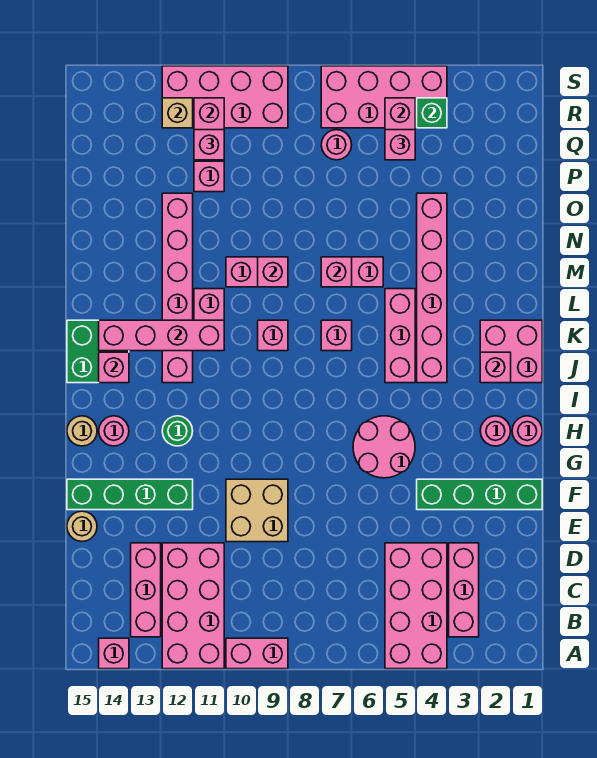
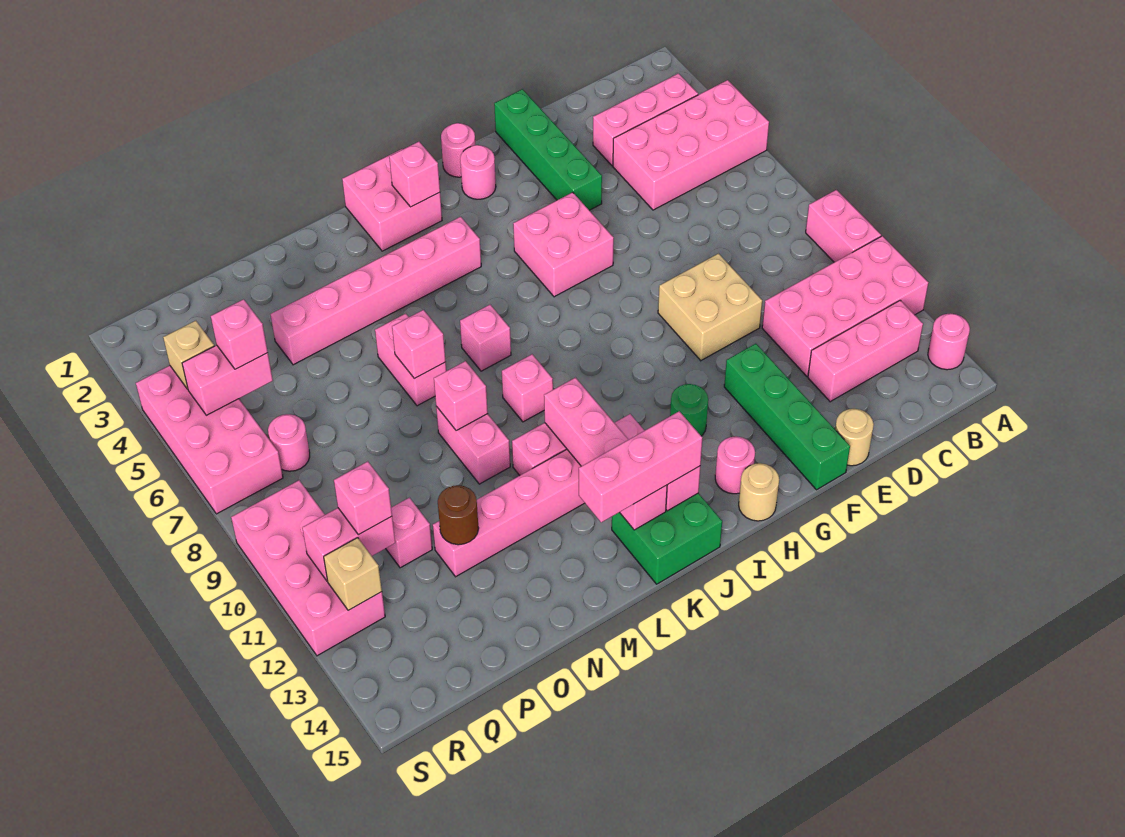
pink 1x1 brick [99,638,129,669] -> pink 1x1 round brick [928,314,970,370]
pink 2x2 round brick [353,416,415,478] -> pink 2x2 brick [513,192,614,297]
pink 1x3 brick [385,289,415,383] -> pink 1x3 brick moved to [579,411,702,523]
none -> brown 1x1 round brick [438,485,479,545]
green 1x1 brick [417,98,447,128] -> tan 1x1 brick [163,321,214,389]

